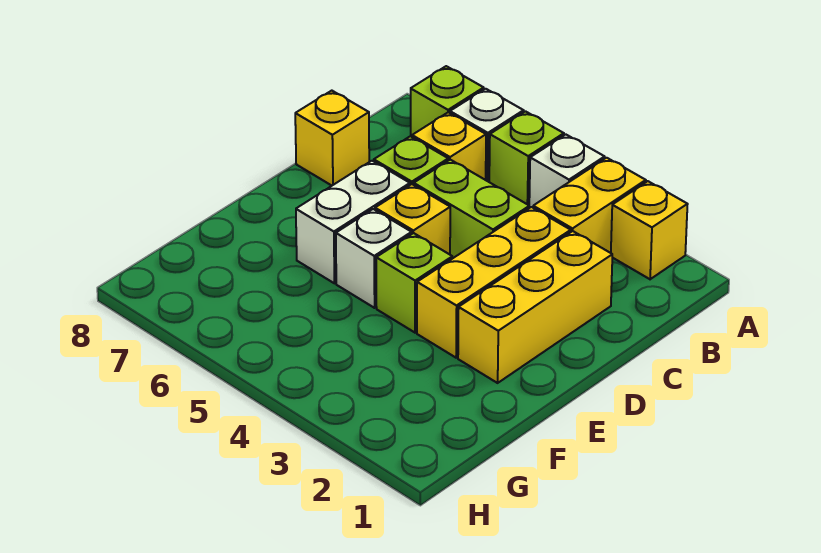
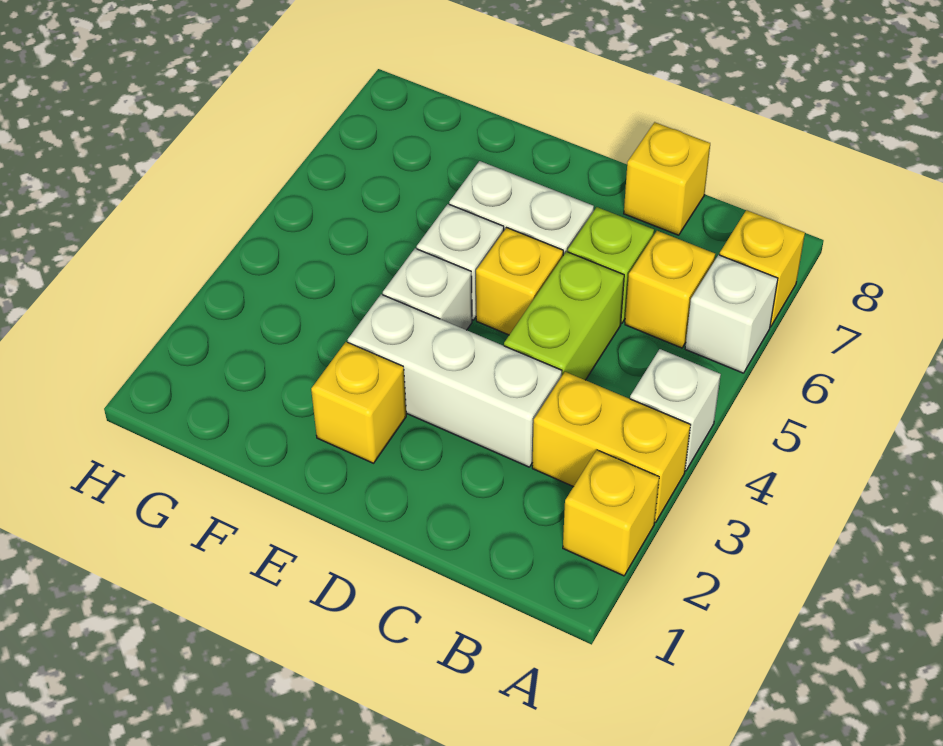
lime 1x1 brick [489,111,564,205] -> none
lime 1x1 brick [411,66,484,137] -> yellow 1x1 brick [719,210,805,327]
yellow 1x3 brick [458,231,612,383] -> yellow 1x1 brick [311,342,406,463]
yellow 1x3 brick [417,207,571,358] -> white 1x3 brick [348,294,562,467]
lime 1x1 brick [376,233,452,333] -> white 1x1 brick [383,248,472,330]

